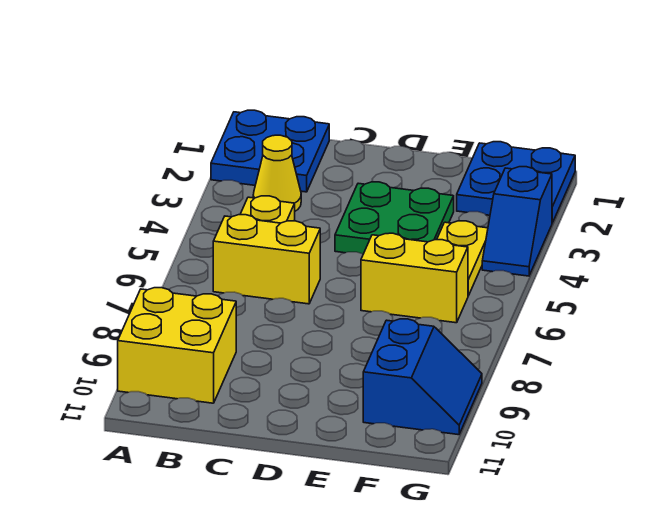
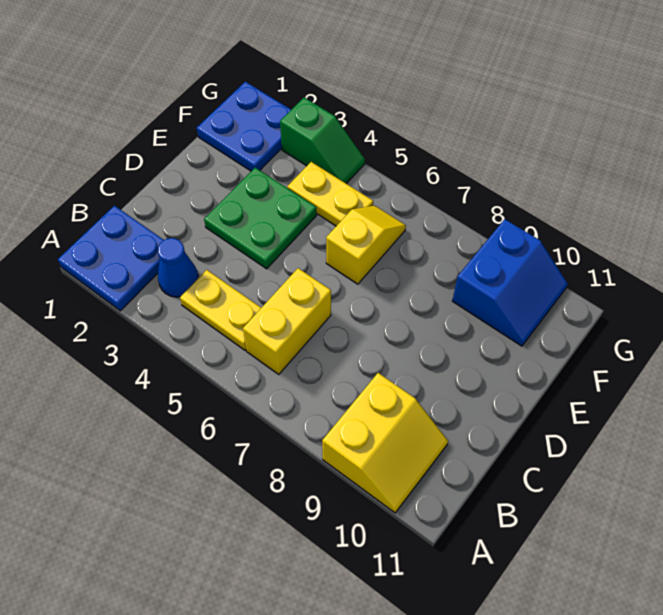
yellow 2x2 brick [118,288,236,403] -> yellow 2x2 slope [322,373,448,513]
yellow 1x1 cone [253,135,301,211] -> blue 1x1 cone [158,238,198,297]
yellow 1x2 brick [361,233,468,323] -> yellow 1x2 slope [326,206,406,284]
blue 2x2 slope [363,319,482,435] -> blue 2x2 slope turned to [452,219,568,346]
blue 1x2 slope [482,167,552,276] -> green 1x2 slope [280,98,365,184]

